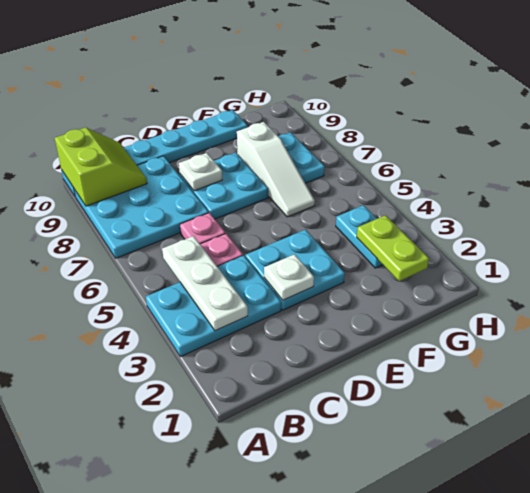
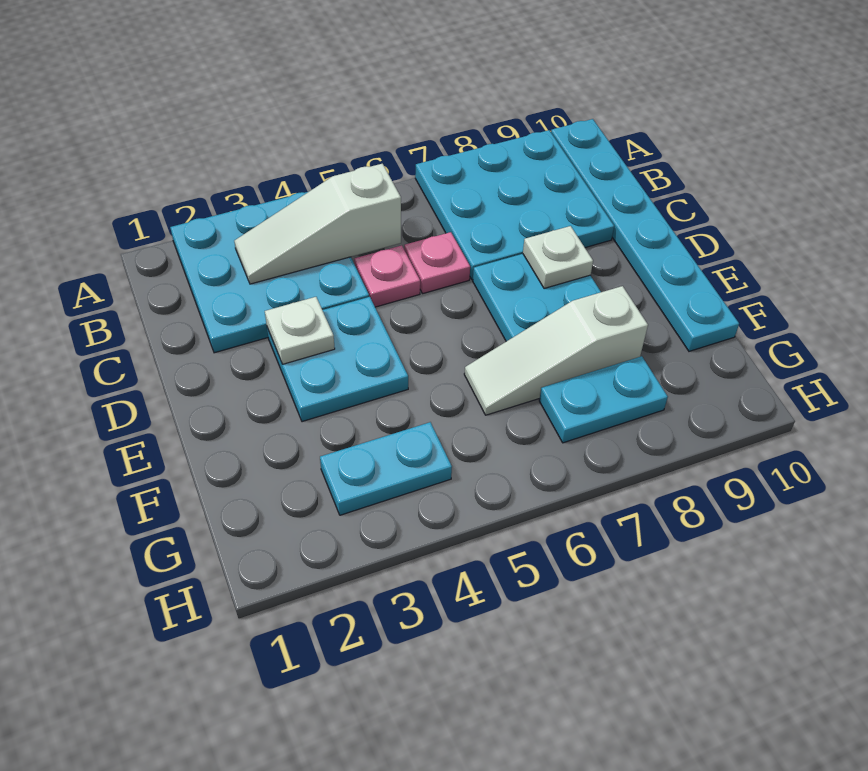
cyan 2x3 plate [146,255,281,357] -> cyan 3x3 plate [170,192,369,353]
lime 2x2 slope [55,128,147,206] -> none
white 1x3 plate [162,236,248,331] -> white 1x3 slope [234,164,401,284]
lime 1x2 plate [357,215,429,281] -> none

